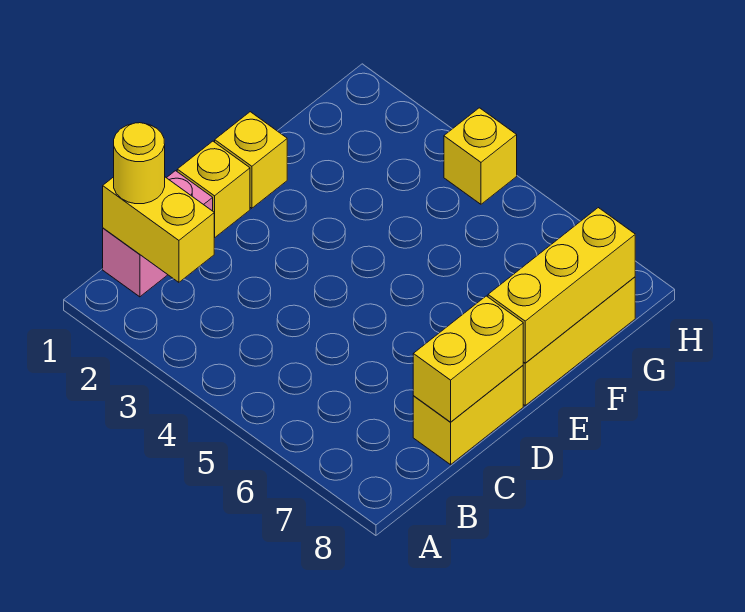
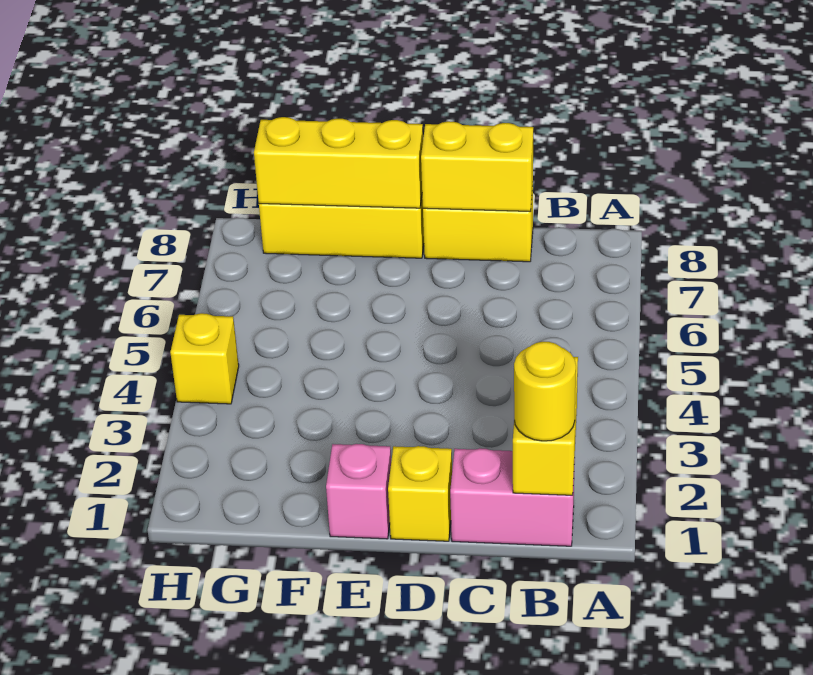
yellow 1x1 brick [215,112,287,208] -> pink 1x1 brick [326,444,391,539]

